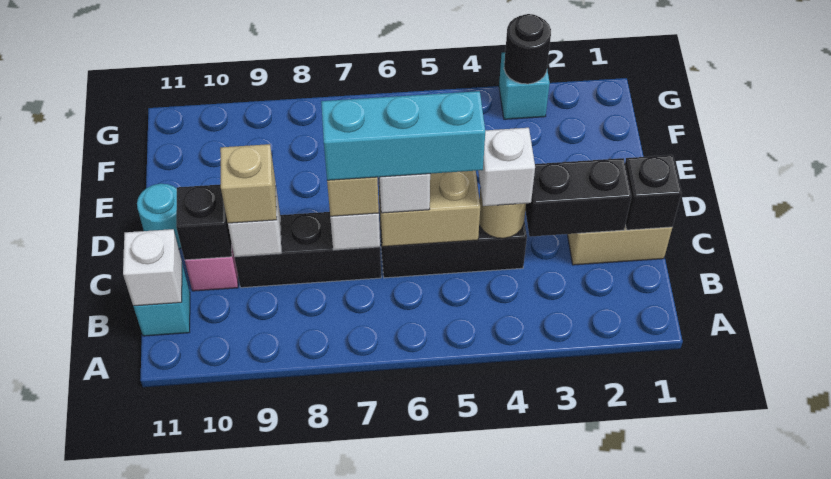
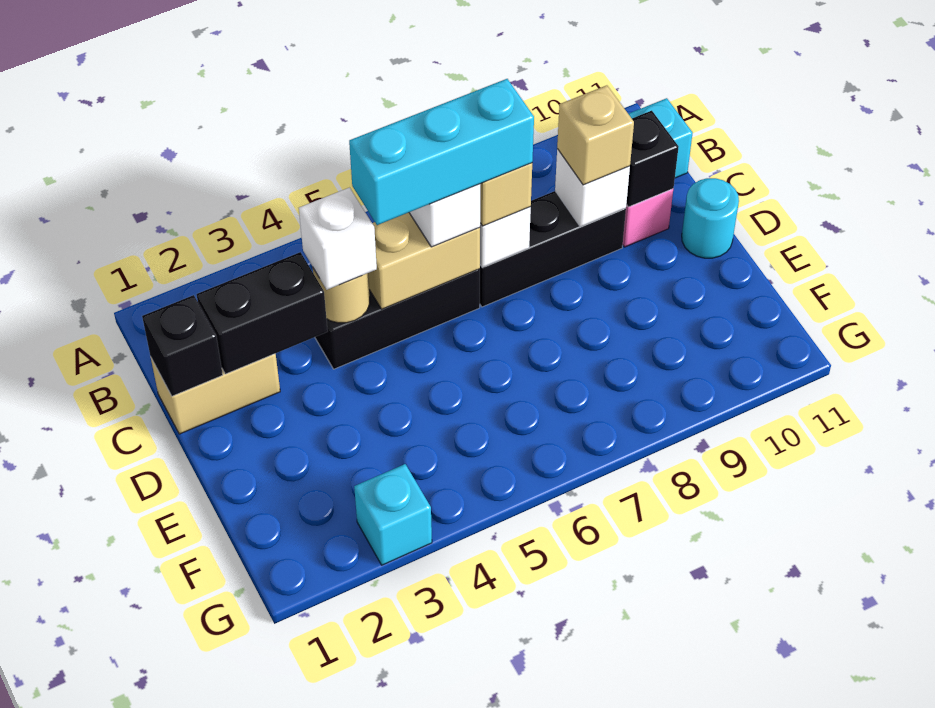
white 1x1 brick [123,229,182,306] -> none
black 1x1 round brick [504,14,551,84] -> none

